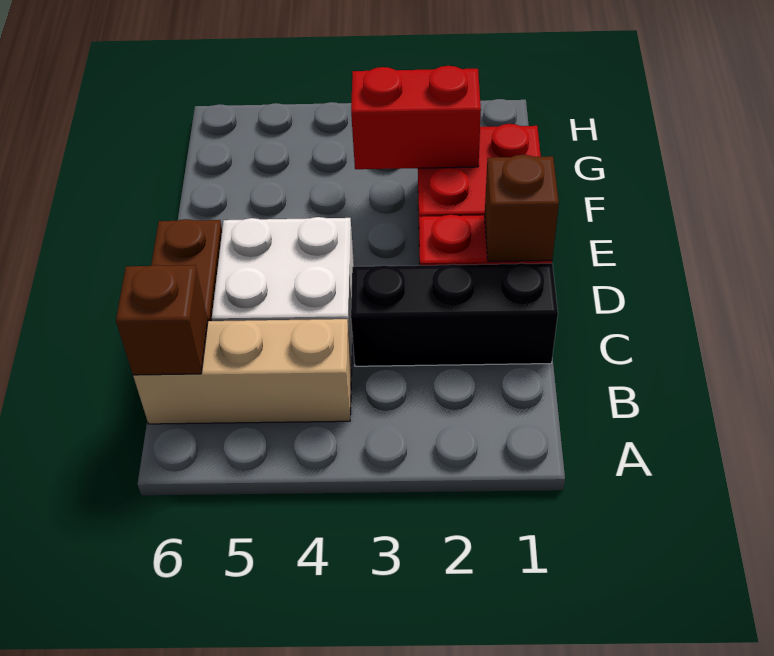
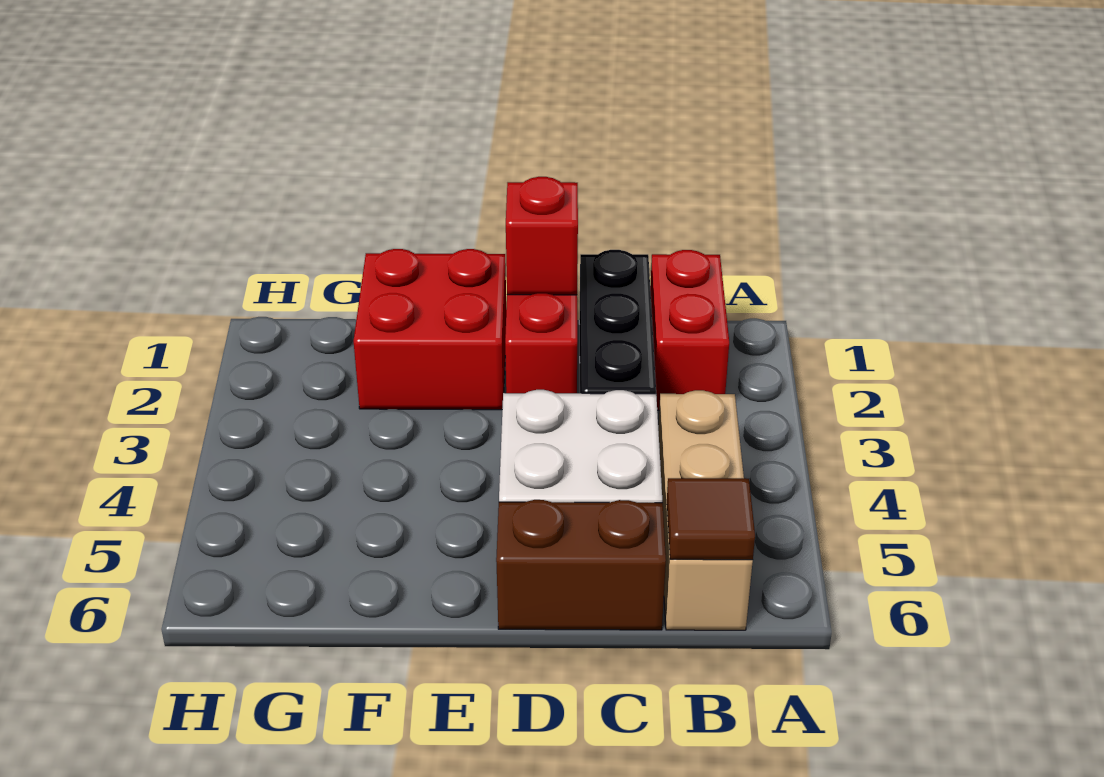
brown 1x1 brick [116,265,208,375] -> brown 1x1 tile [667,478,755,560]
brown 1x1 brick [485,155,559,261] -> red 1x1 brick [506,177,578,295]
red 1x2 brick [351,66,481,169] -> red 1x2 brick moved to [650,250,729,410]

